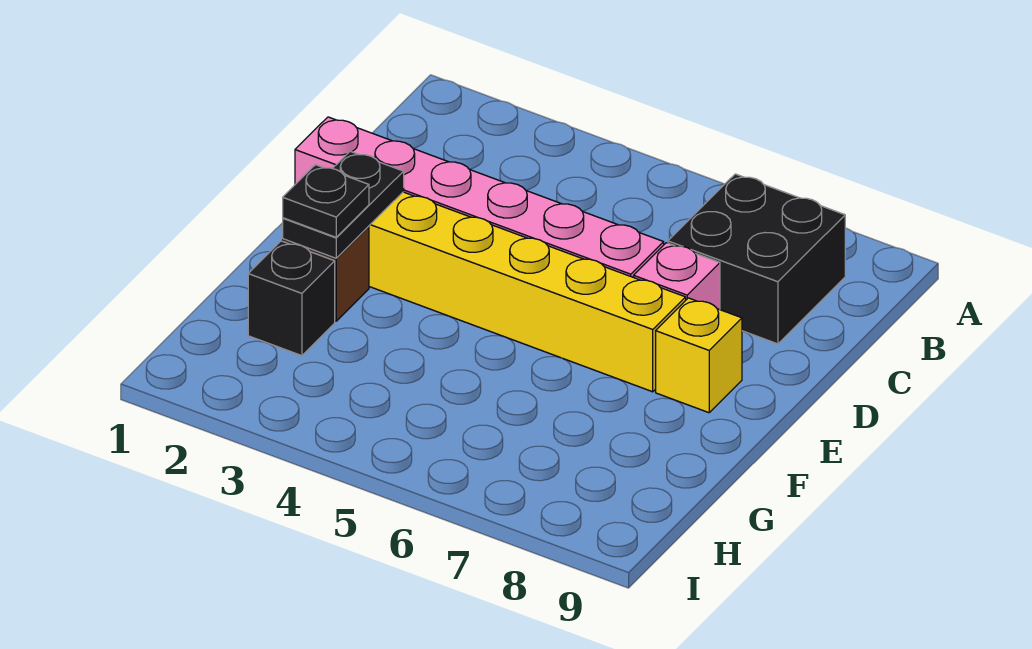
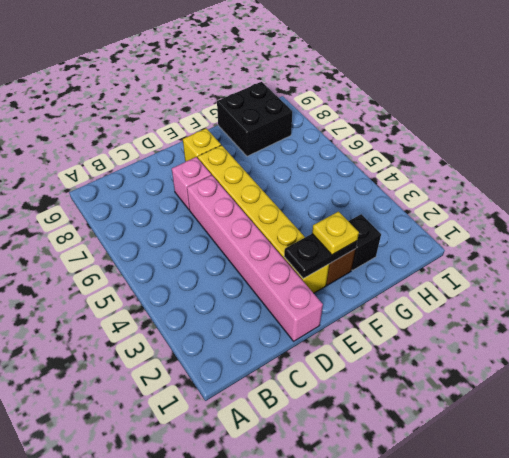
black 2x2 brick [668,174,845,344] -> black 2x2 brick moved to [217,82,292,156]
black 1x1 plate [283,165,369,237] -> yellow 1x1 plate [312,212,359,255]

